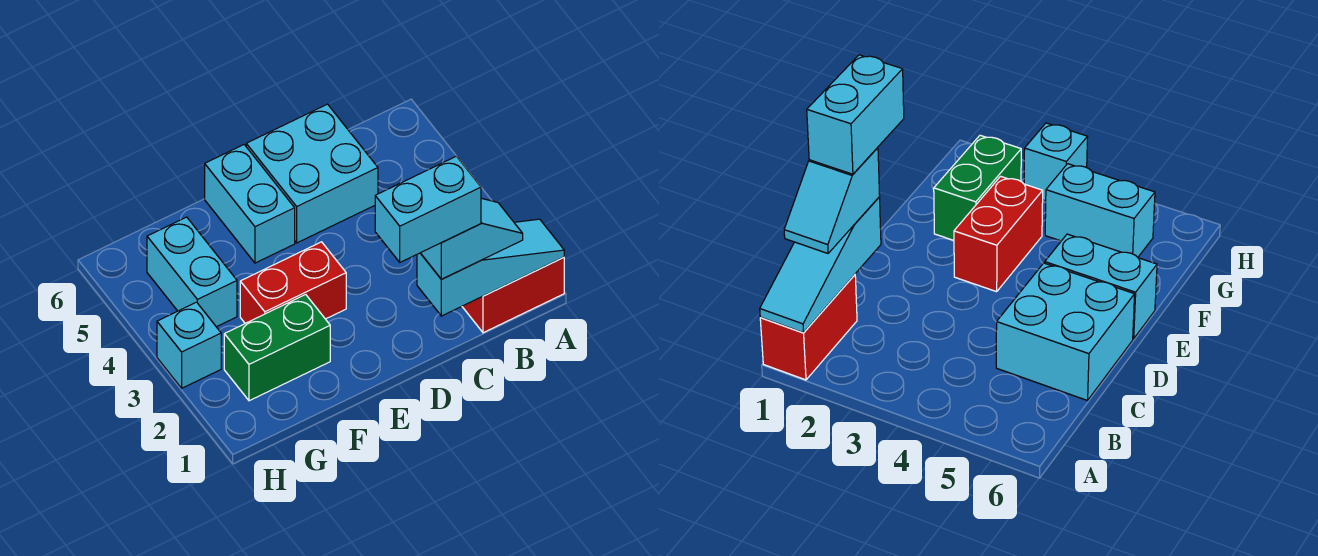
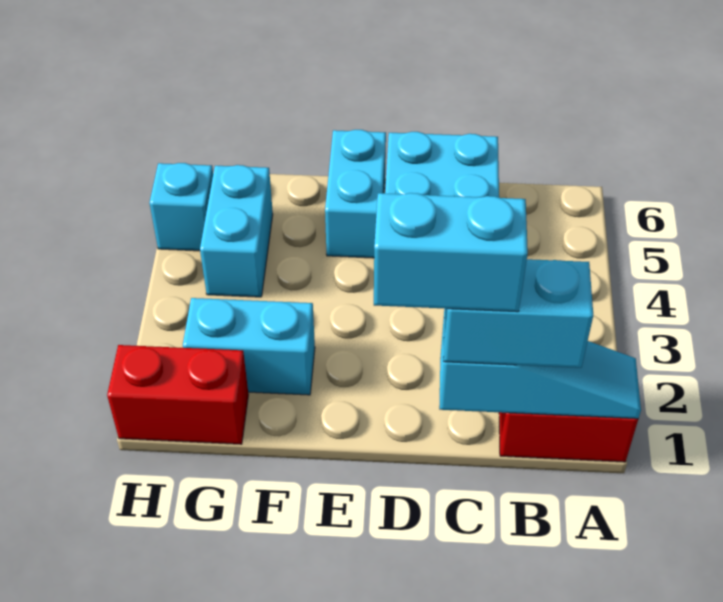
cyan 1x2 slope [421,198,523,279] -> cyan 1x2 brick [443,259,593,368]
red 1x2 brick [240,242,346,323] -> red 1x2 brick moved to [107,345,249,444]
green 1x2 brick [224,294,330,401] -> cyan 1x2 brick [183,298,315,395]
cyan 1x1 brick [157,302,221,388] -> cyan 1x1 brick moved to [150,163,213,251]

